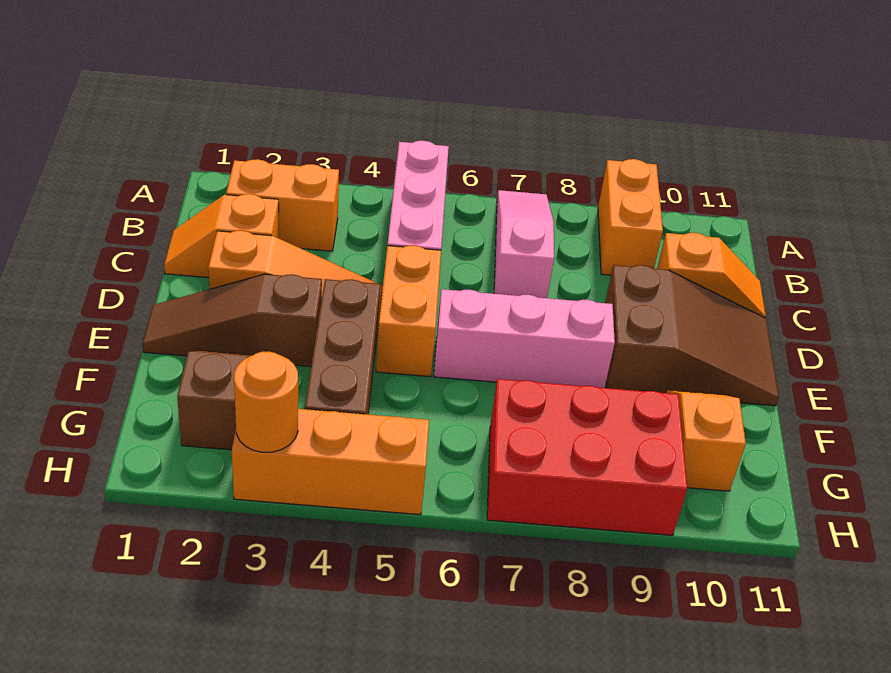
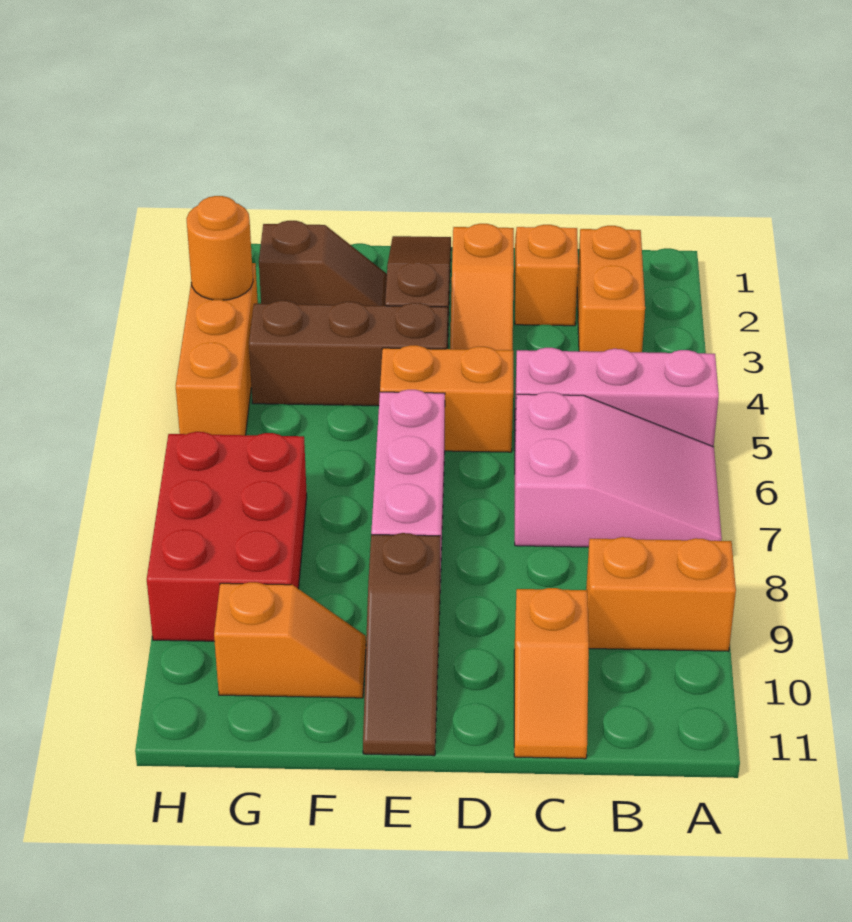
pink 1x3 slope [494,190,554,298] -> pink 2x3 slope [515,392,722,547]
brown 2x3 slope [605,265,779,406] -> brown 1x3 slope [363,533,440,756]

